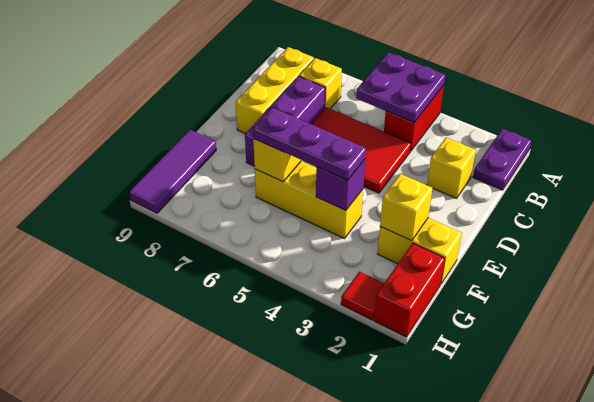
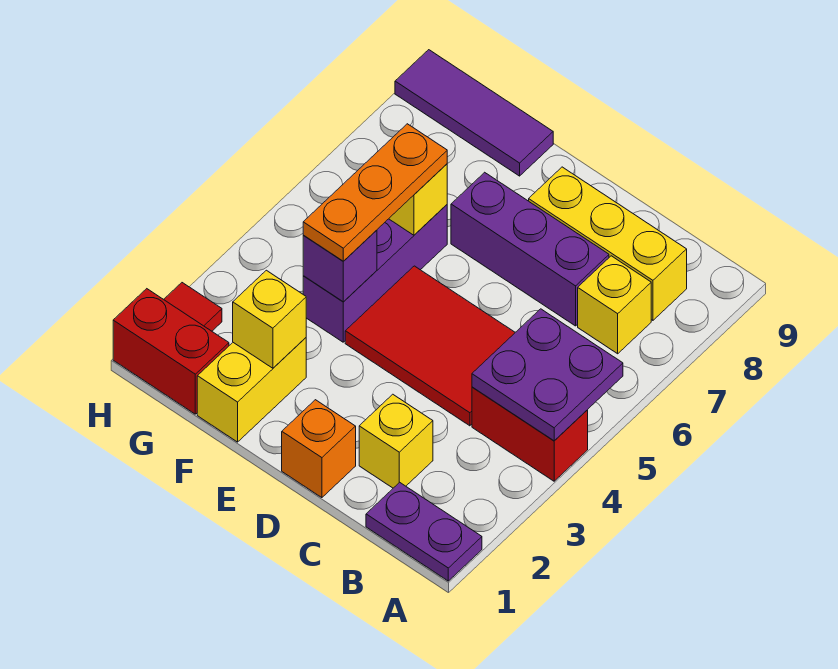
red 2x3 tile [312,107,411,193] -> red 2x3 tile turned to [345,266,515,426]
none -> orange 1x1 brick [282,400,356,498]
yellow 1x3 brick [255,161,363,238] -> purple 1x3 brick [303,205,447,342]
purple 1x3 plate [253,108,366,181] -> orange 1x3 plate [303,124,447,261]

